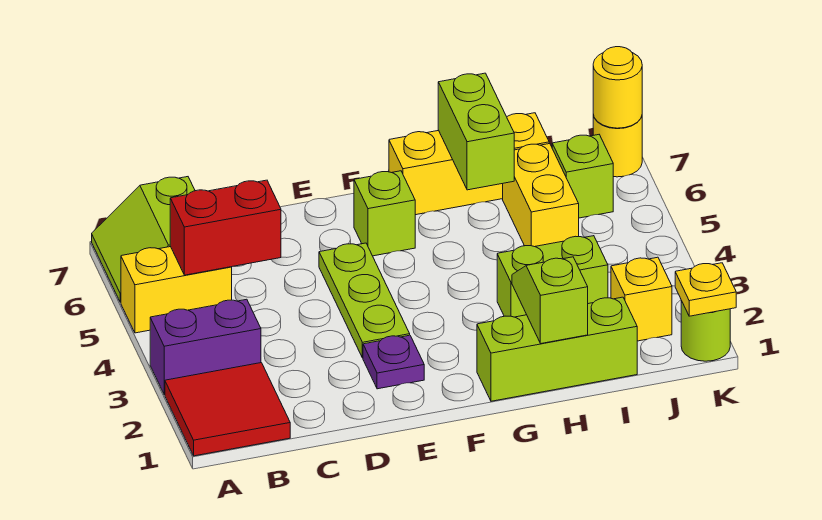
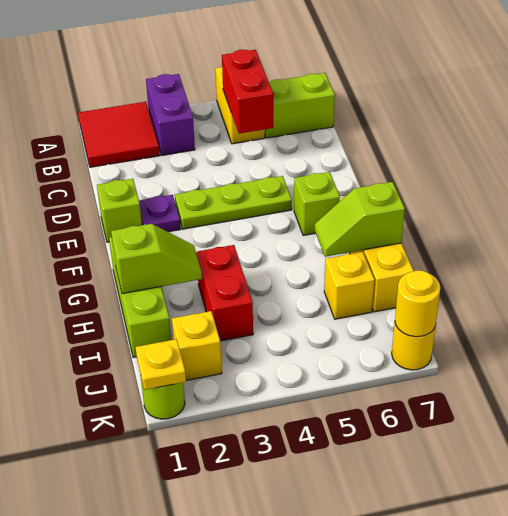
lime 1x2 brick [497,236,608,317] -> red 1x2 brick [196,245,253,341]
lime 1x2 brick [438,73,514,190] -> lime 1x2 slope [315,182,405,257]
yellow 1x2 brick [503,143,579,247] -> yellow 1x1 brick [324,252,374,319]
lime 1x1 brick [552,135,613,218] -> lime 1x1 brick moved to [97,179,142,242]

